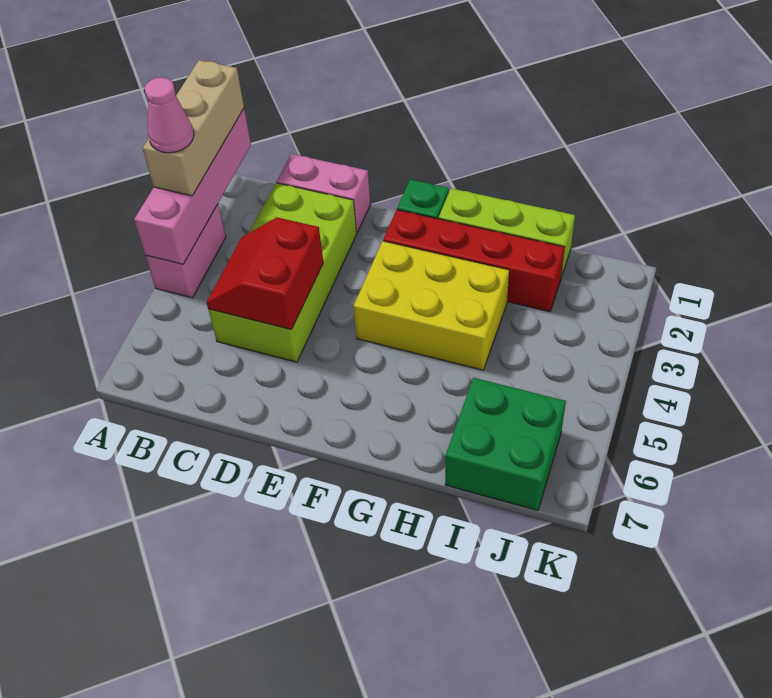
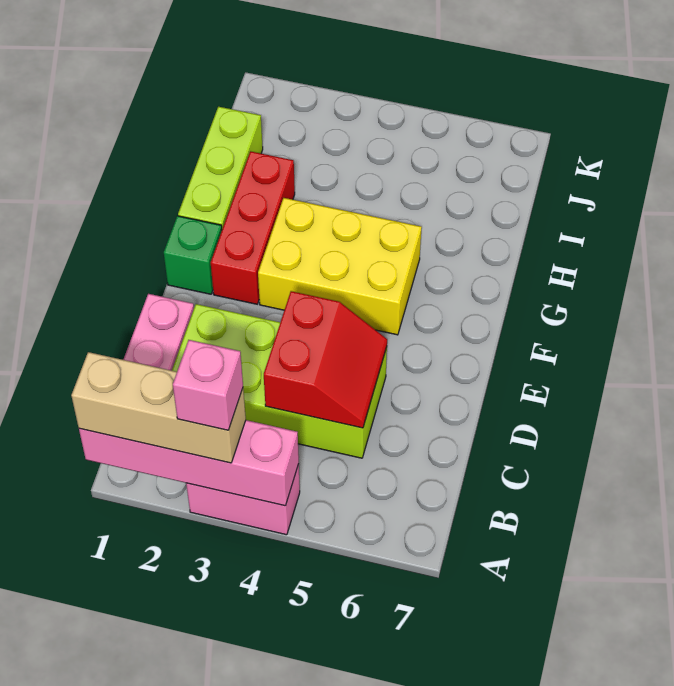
pink 1x1 cone [145,77,194,153] -> pink 1x1 brick [173,340,243,430]
red 2x2 slope [207,217,323,330] -> red 2x2 slope turned to [264,291,387,428]
red 1x4 brick [383,210,565,312] -> red 1x3 brick [211,151,295,304]
yellow 2x3 brick [353,241,509,370] -> yellow 2x3 brick turned to [258,198,422,335]
green 2x2 brick [445,378,566,510] -> none

